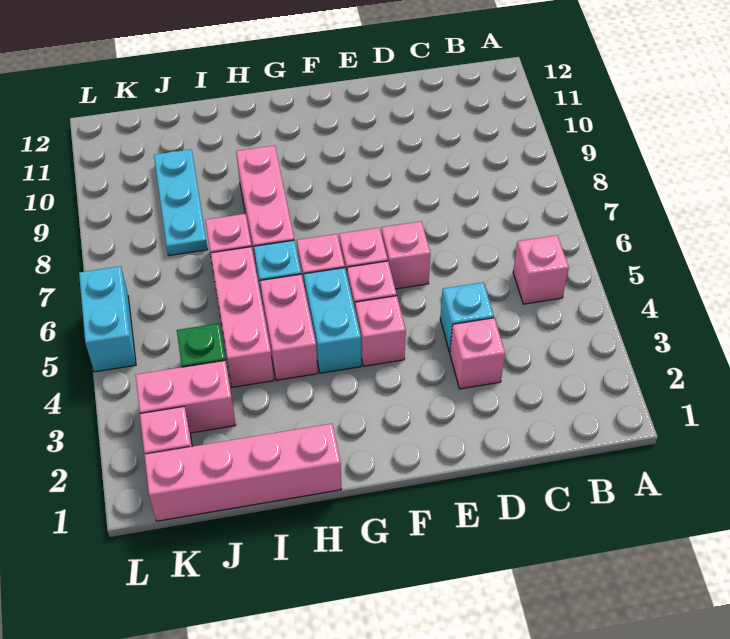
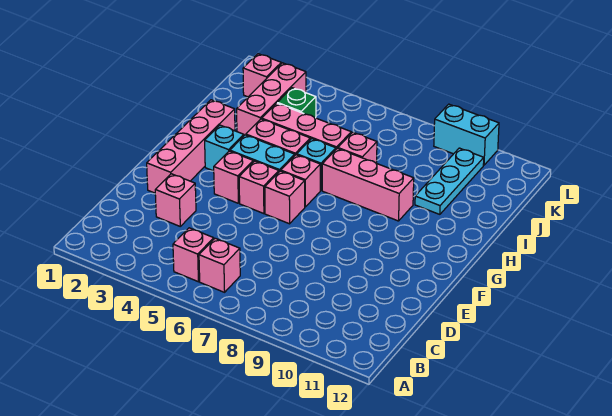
cyan 1x1 brick [440,282,494,352] -> cyan 1x1 brick moved to [205,125,244,171]
pink 1x1 brick [382,221,430,289] -> pink 1x1 brick moved to [199,238,240,292]
pink 1x4 brick [144,424,341,521] -> pink 1x4 brick moved to [147,100,235,193]
pink 1x2 brick [136,360,236,433] -> pink 1x3 brick [237,63,306,135]
cyan 1x3 plate [154,149,208,256] -> cyan 1x3 plate turned to [415,148,484,214]
cyan 1x2 brick [79,266,136,372] -> cyan 1x2 brick moved to [434,104,499,165]

